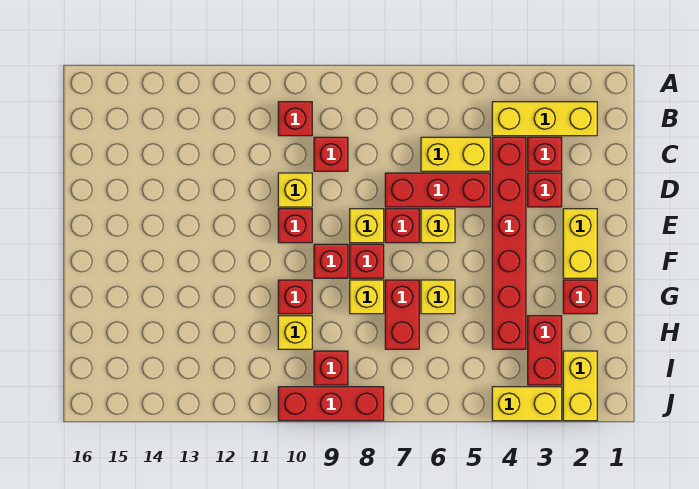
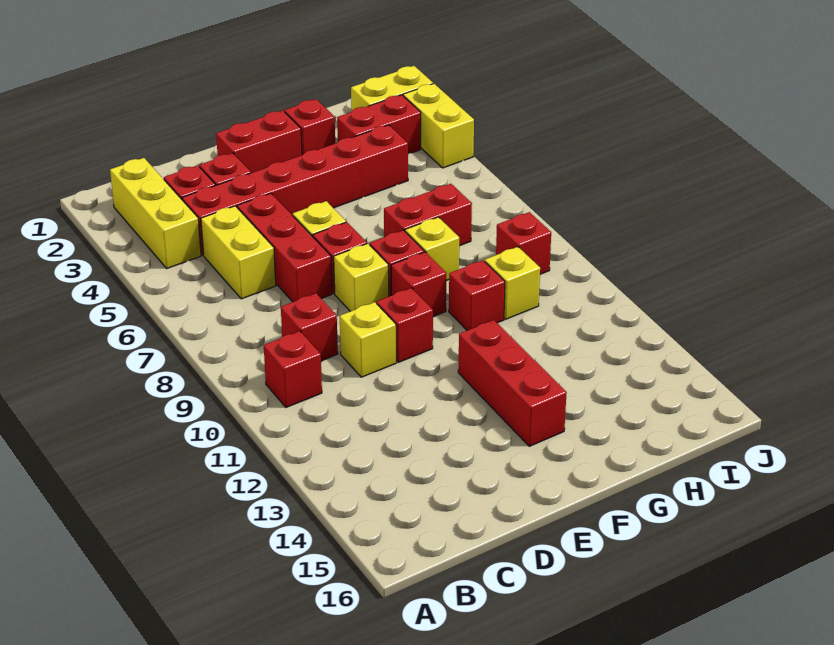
yellow 1x2 brick [563,209,597,278] -> red 1x2 brick [216,110,302,173]
yellow 1x1 brick [421,280,455,314] -> none
red 1x3 brick [278,387,384,421] -> red 1x3 brick moved to [458,320,567,446]

